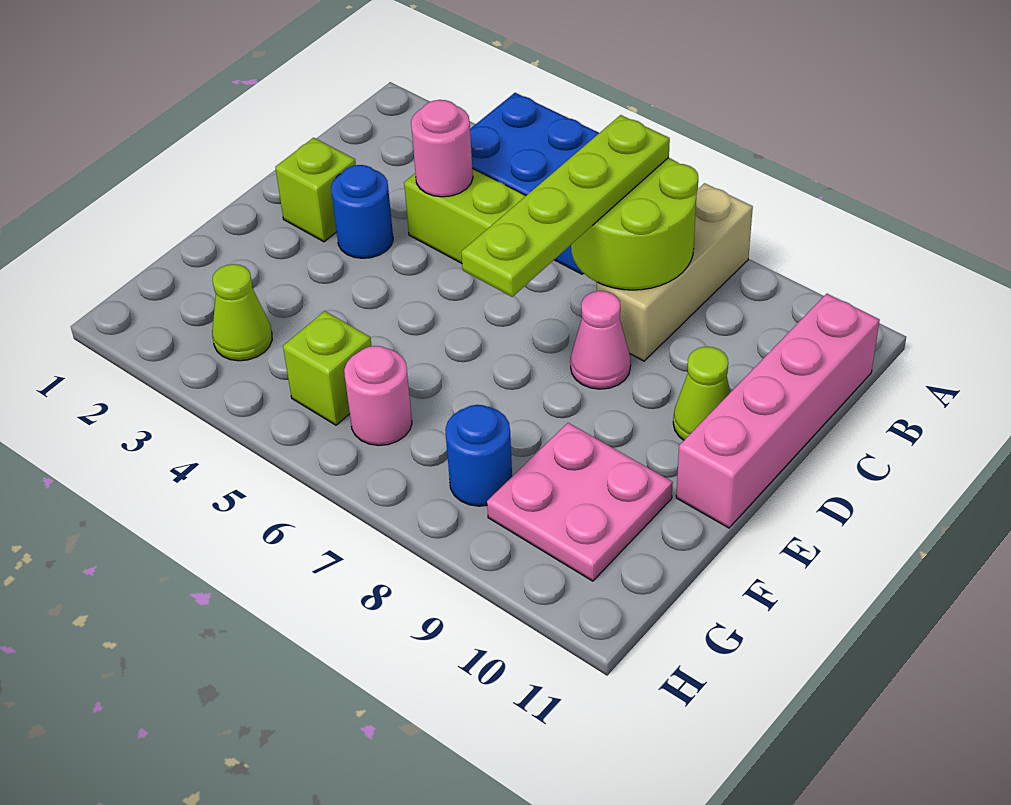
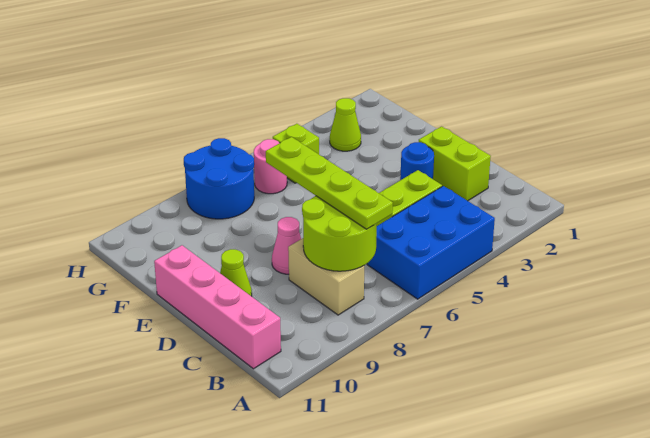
tan 1x3 brick [597,183,753,361] -> tan 1x2 brick [288,238,364,315]
pink 1x1 round brick [411,100,473,197] -> none
lime 1x1 brick [275,138,356,242] -> lime 1x2 brick [419,127,491,201]
pink 2x2 plate [487,423,673,581] -> none
blue 1x1 round brick [445,405,512,506] -> blue 2x2 round brick [184,138,254,219]

